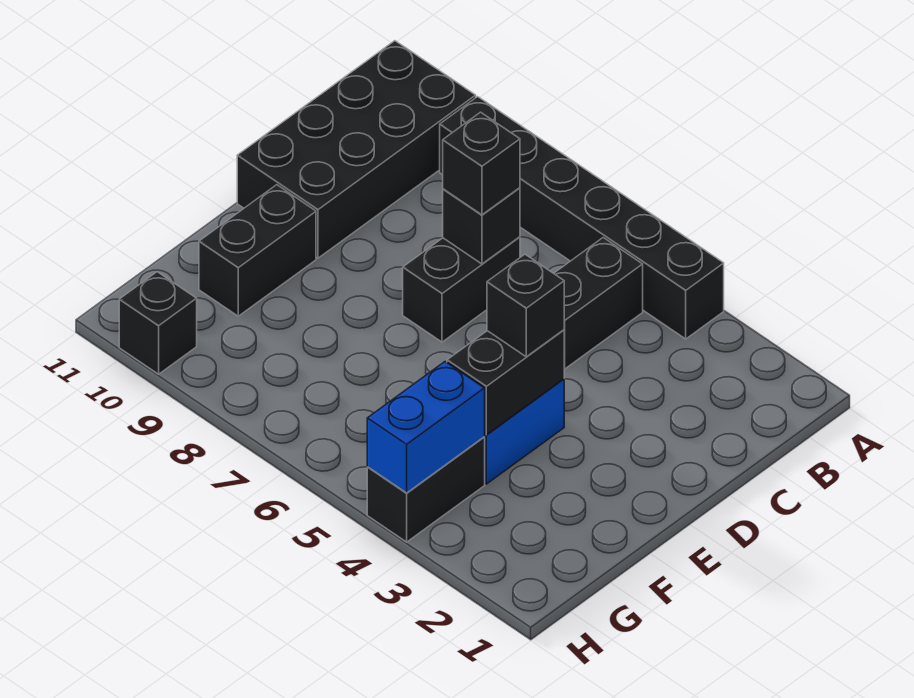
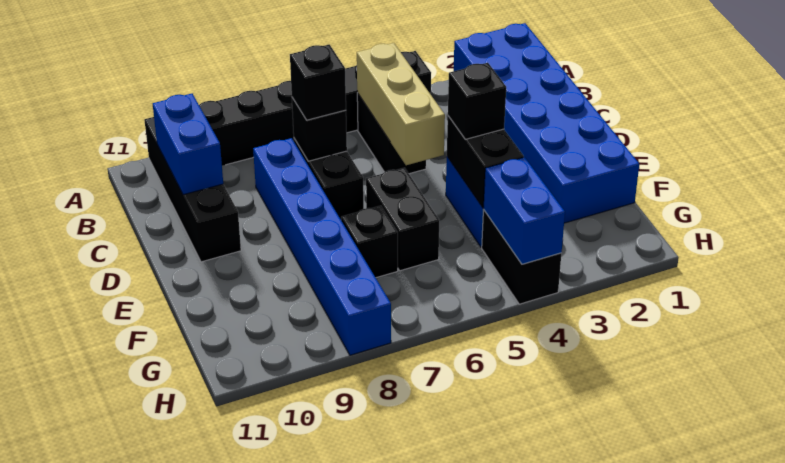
none -> blue 2x6 brick [454,23,639,223]
black 2x4 brick [237,41,476,258] -> black 1x4 brick [144,117,241,262]
none -> tan 1x3 brick [357,43,445,165]
none -> blue 1x2 brick [153,94,223,195]
none -> blue 1x6 brick [253,138,391,355]
black 1x2 brick [199,185,316,316] -> black 1x2 brick moved to [366,168,439,271]
black 1x1 brick [119,272,197,374] -> black 1x1 brick moved to [341,206,398,278]

